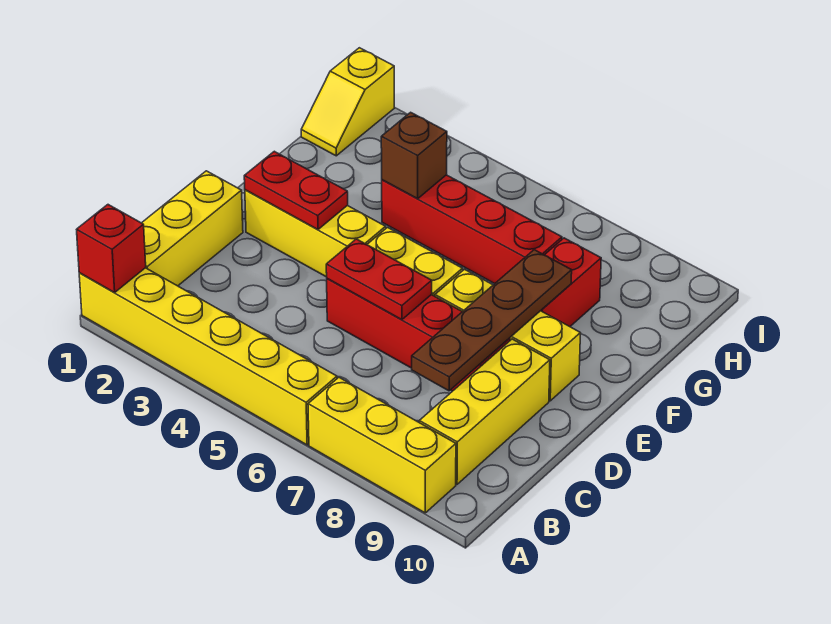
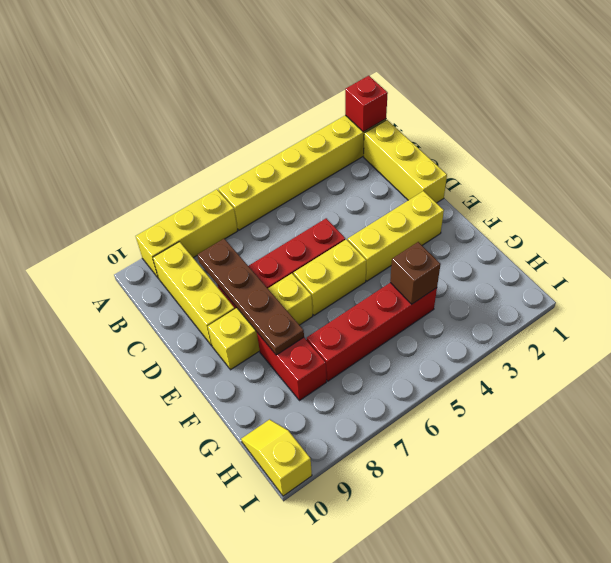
red 1x2 plate [326,239,432,320] -> none
red 1x2 plate [244,151,348,229] -> none
yellow 1x2 slope [301,48,394,156] -> yellow 1x2 slope moved to [241,419,312,496]

